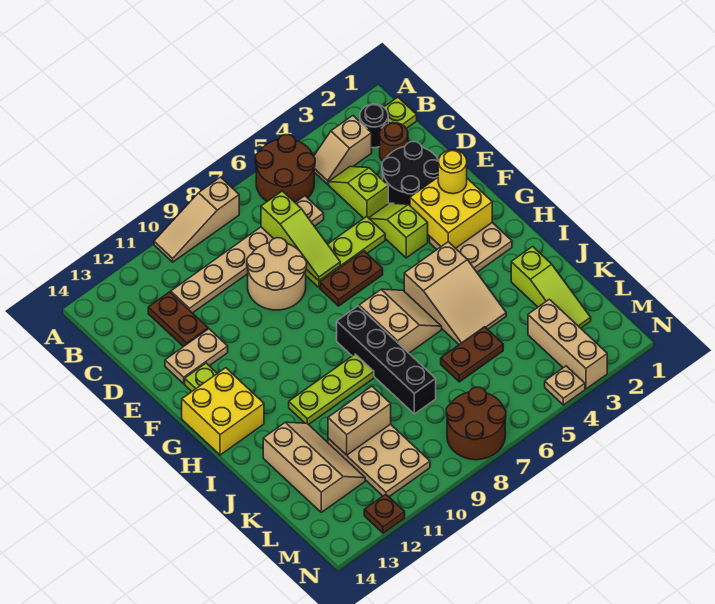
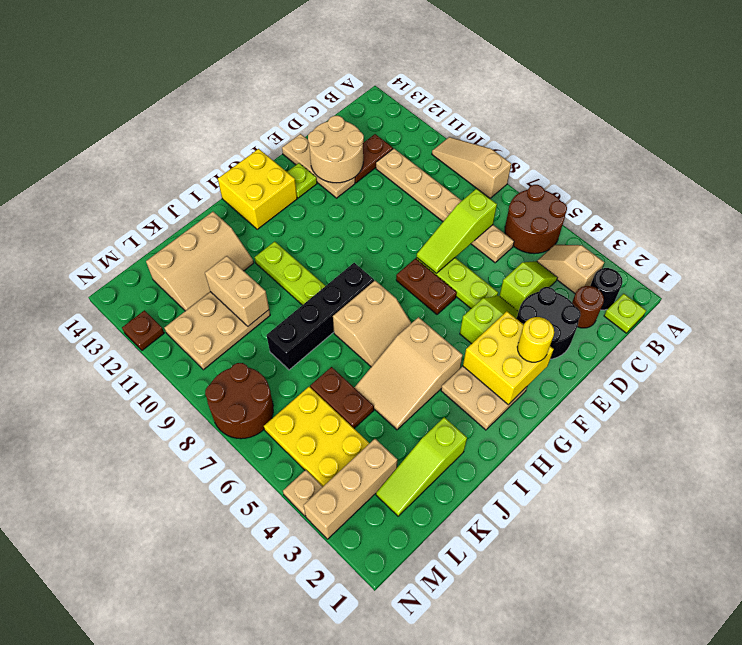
tan 2x2 round brick [247,238,307,310] -> tan 2x2 round brick moved to [308,116,364,183]
tan 1x2 plate [165,329,228,384] -> tan 1x3 plate [282,134,355,198]
none -> yellow 2x3 plate [264,387,370,486]

